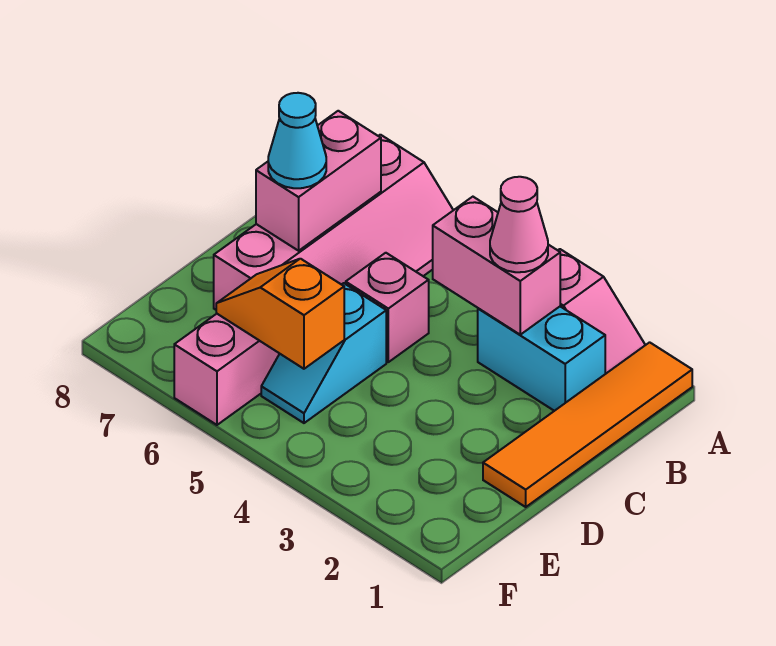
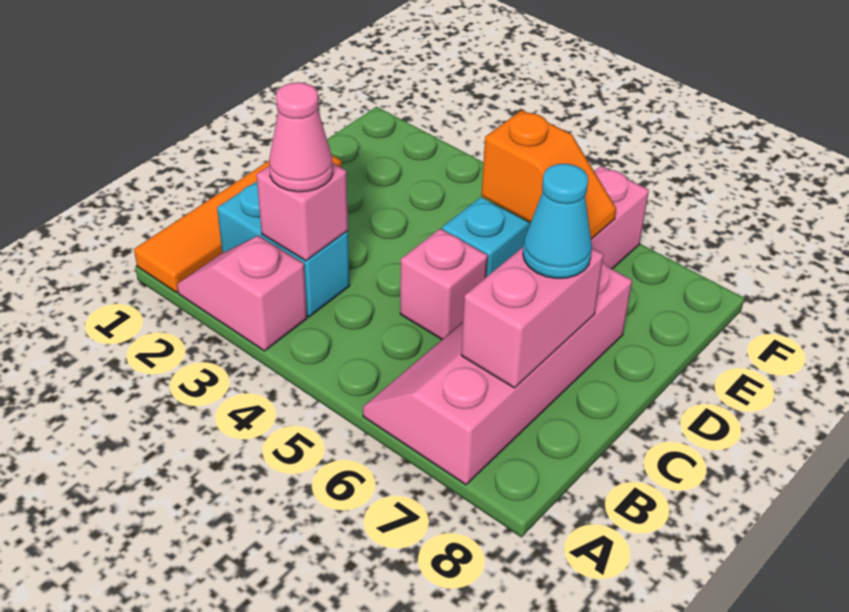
pink 1x2 brick [433,197,560,335] -> pink 1x1 brick [257,163,348,261]

